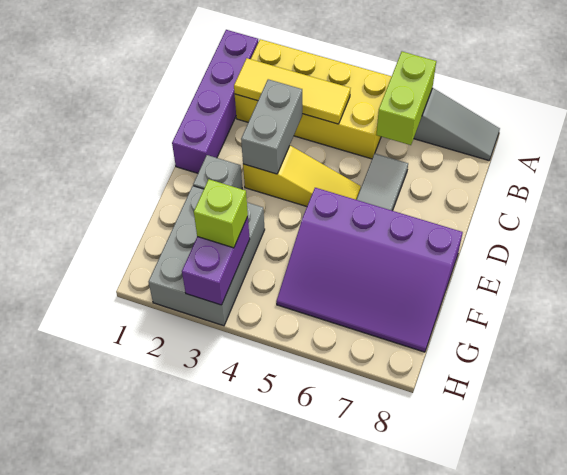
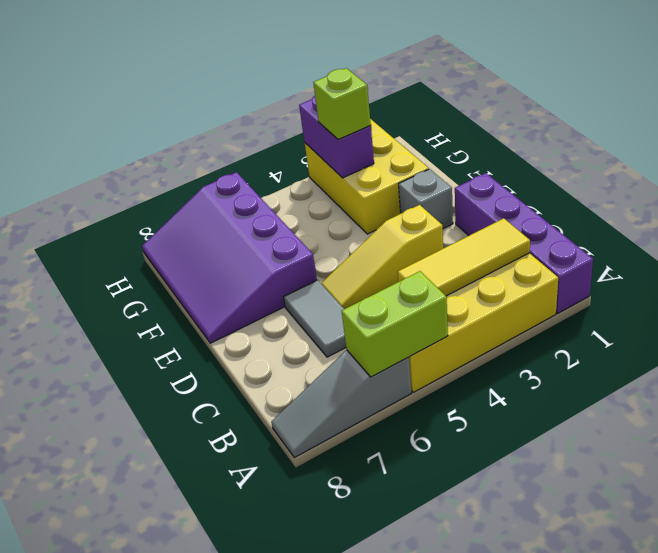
lime 1x2 brick [376,52,436,145] -> lime 1x2 brick turned to [342,271,448,377]
grey 1x2 brick [241,79,302,174] -> none
purple 3x4 slope [276,188,463,352] -> purple 3x4 slope turned to [142,172,317,343]
grey 2x3 brick [148,186,265,326] -> yellow 2x3 brick [305,119,429,234]

